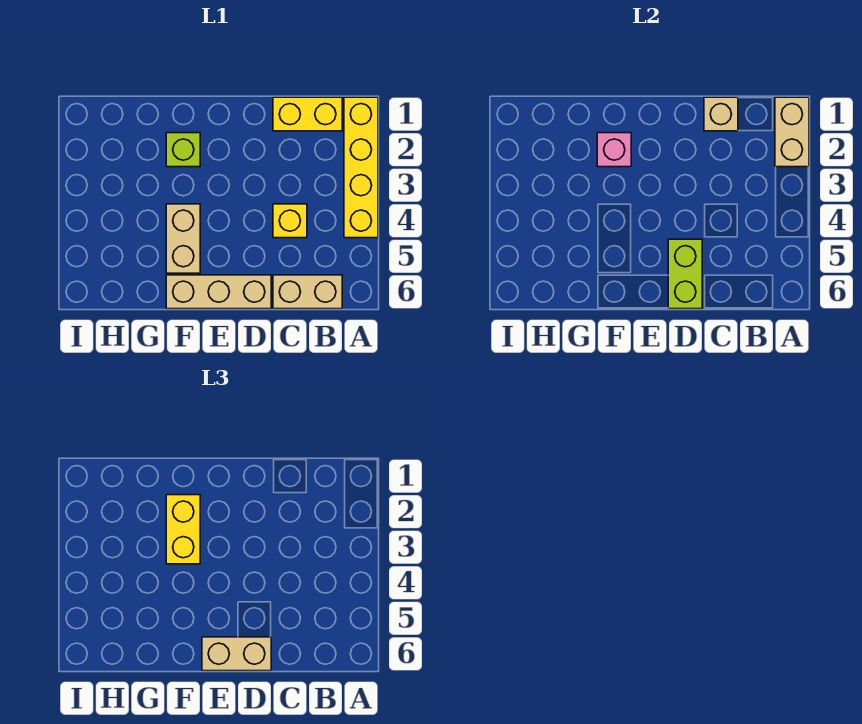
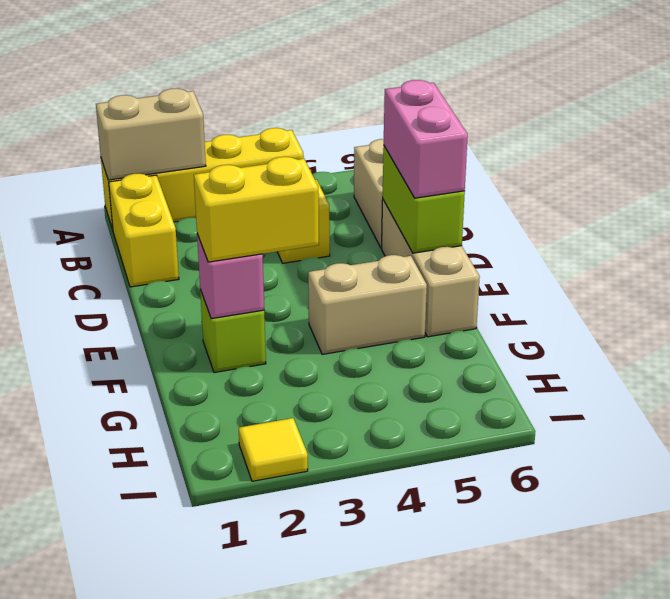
tan 1x1 brick [704,97,738,131] -> none
lime 1x2 brick [668,239,702,309] -> lime 1x2 brick turned to [383,146,465,253]
tan 1x2 brick [202,637,271,671] -> pink 1x2 brick [384,80,468,198]
none -> yellow 1x1 tile [239,418,308,481]

